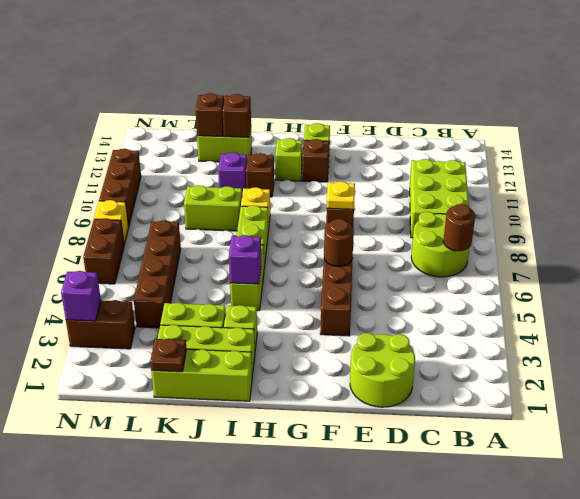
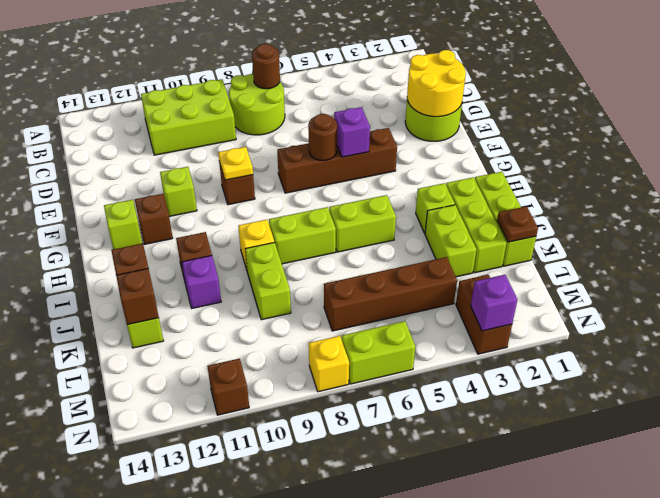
none -> yellow 2x2 round brick [407,50,466,117]
lime 1x1 brick [275,138,302,181] -> lime 1x1 brick moved to [160,167,197,216]
purple 1x1 brick [229,235,261,284] -> purple 1x1 brick moved to [334,107,370,157]
brown 1x2 brick [83,218,124,284] -> lime 1x2 brick [342,321,415,384]
brown 1x3 brick [99,149,141,226] -> brown 1x1 brick [207,358,249,415]

